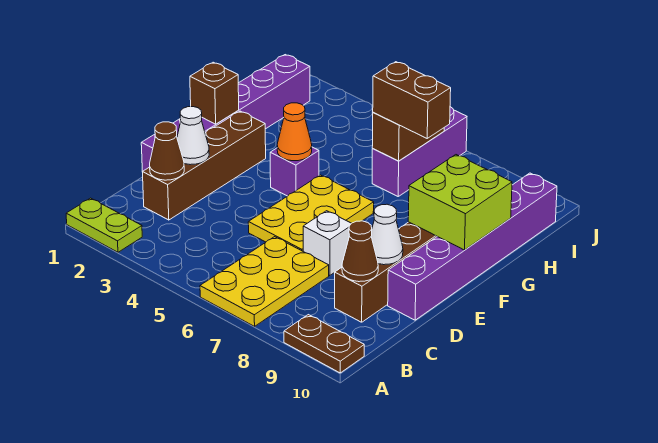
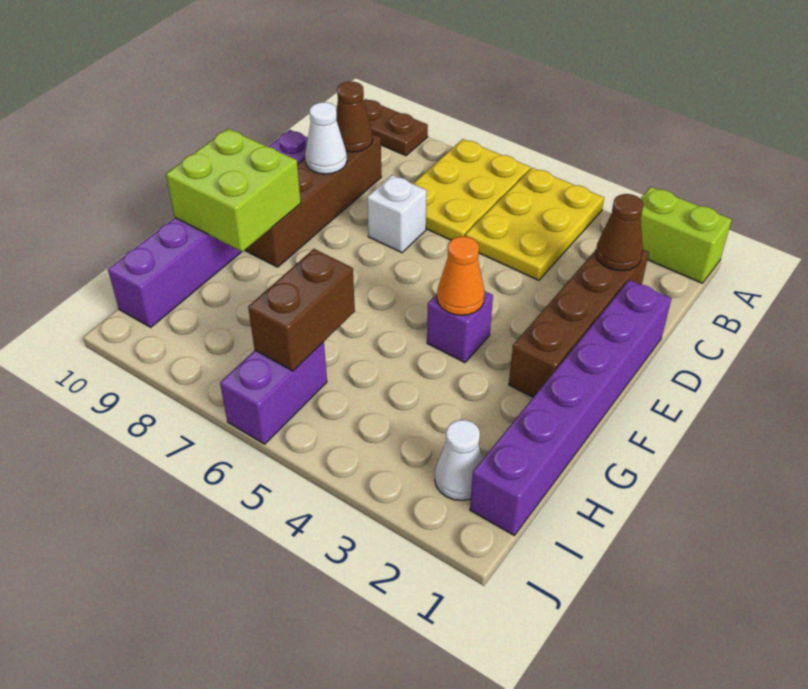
lime 1x2 plate [66,198,142,252] -> lime 1x2 brick [640,187,732,283]
white 1x1 cone [177,107,209,165] -> white 1x1 cone moved to [435,420,483,500]
yellow 2x3 plate [248,175,374,251] -> yellow 2x3 plate moved to [465,168,604,280]
brown 1x1 brick [190,62,239,124] -> none
purple 1x3 brick [372,107,467,196] -> purple 1x2 brick [220,342,327,444]
brown 1x2 brick [373,62,451,138] -> none

